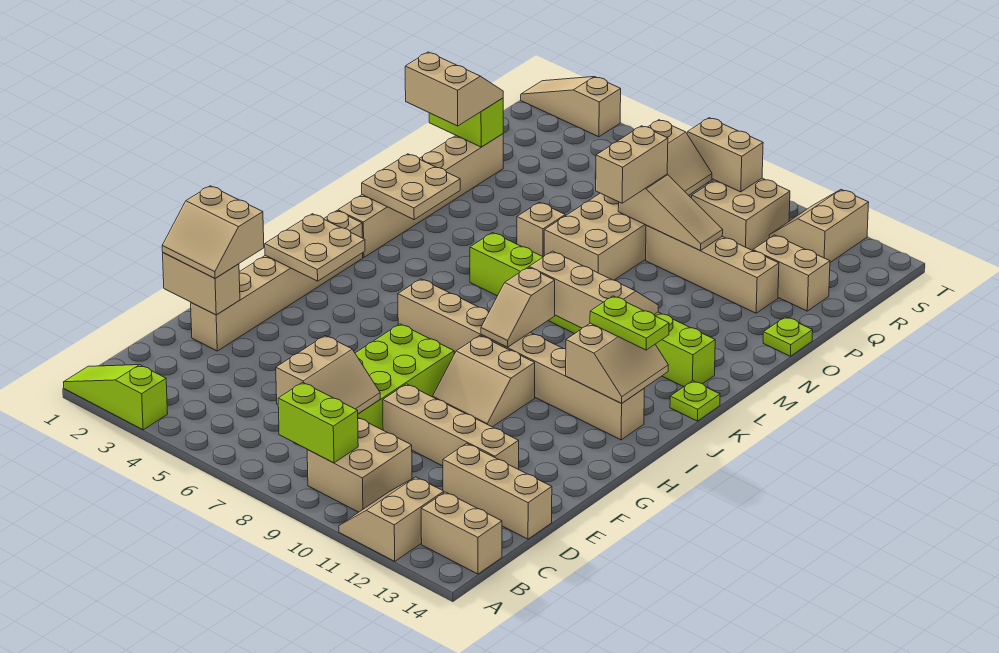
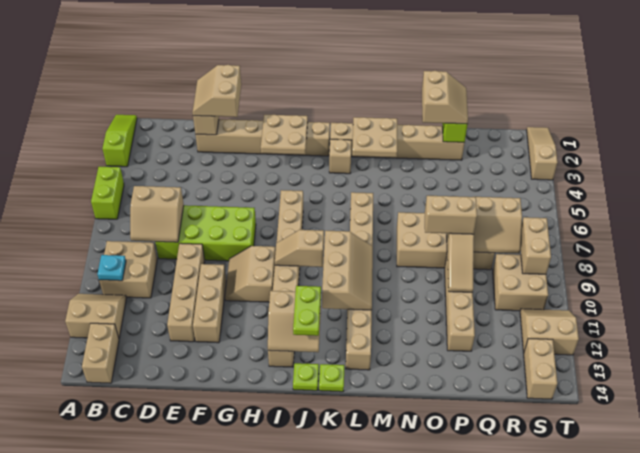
lime 1x2 brick [278,382,358,463] -> lime 1x2 brick moved to [91,167,124,219]
none -> cyan 1x1 plate [98,255,126,281]
tan 1x3 brick [443,443,552,539] -> tan 1x3 brick moved to [193,264,226,343]
lime 1x8 brick [470,233,715,387] -> tan 1x8 brick [346,192,373,370]
tan 1x1 brick [517,202,565,257] -> tan 1x1 brick moved to [329,139,352,174]
lime 1x1 plate [763,317,813,356] -> lime 1x1 plate moved to [293,363,319,391]
tan 1x2 brick [753,235,830,311] -> tan 1x2 brick moved to [524,339,557,399]

